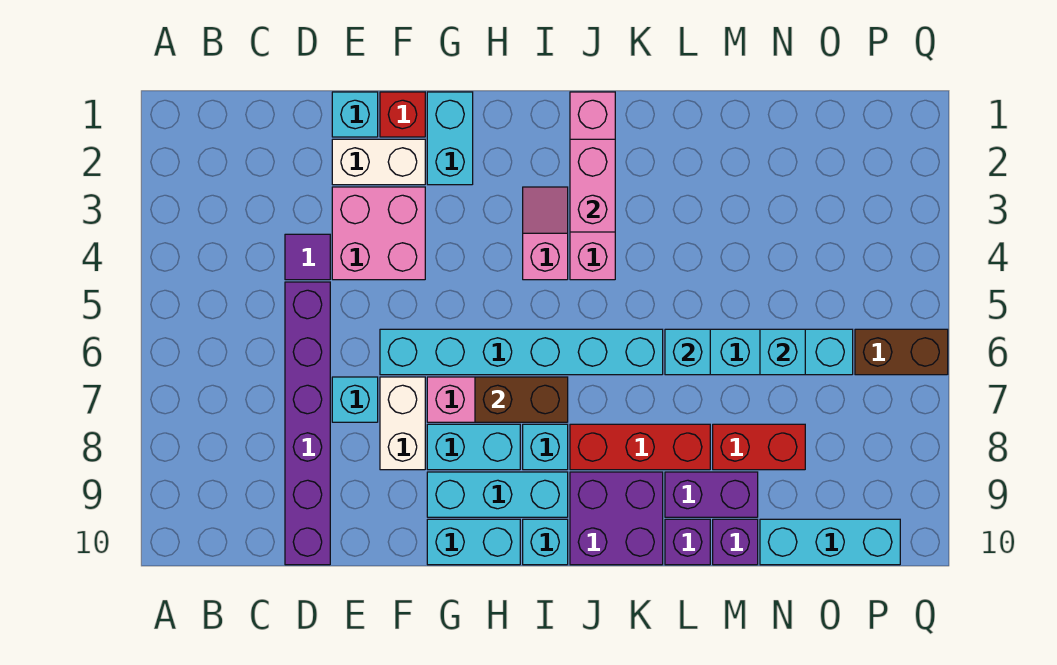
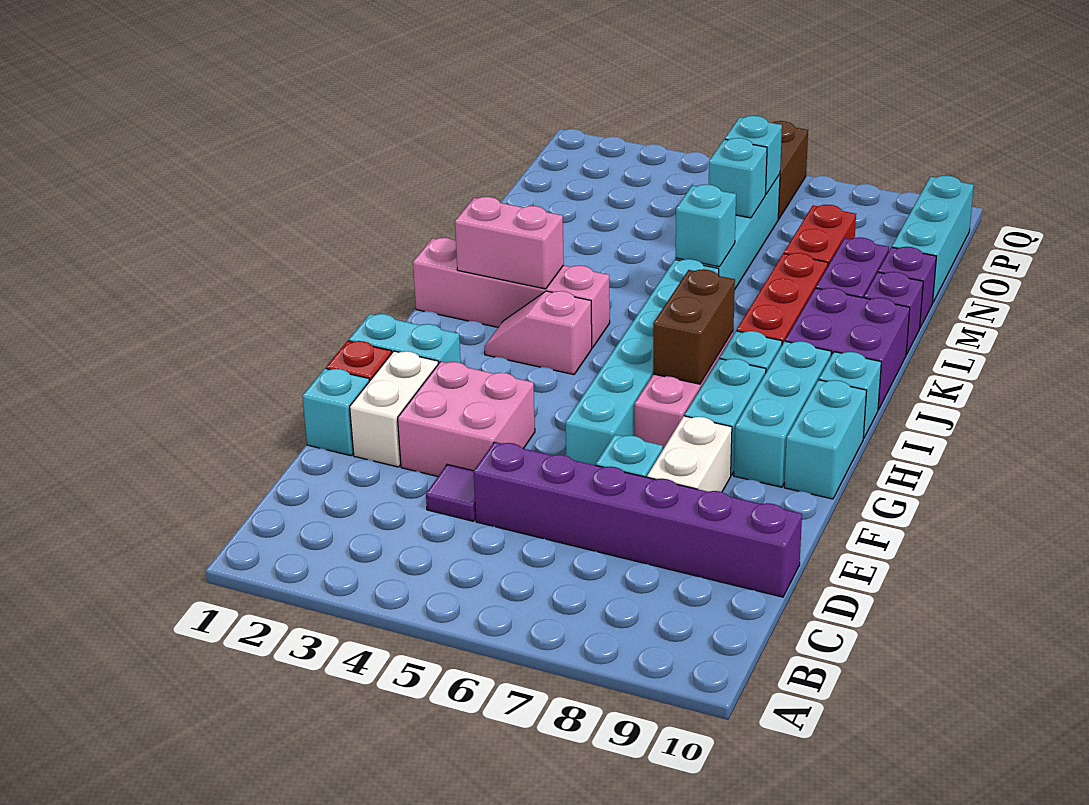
white 1x2 brick [380,377,425,470] -> white 1x2 brick turned to [647,416,732,492]
none -> cyan 1x1 brick [725,116,782,195]

